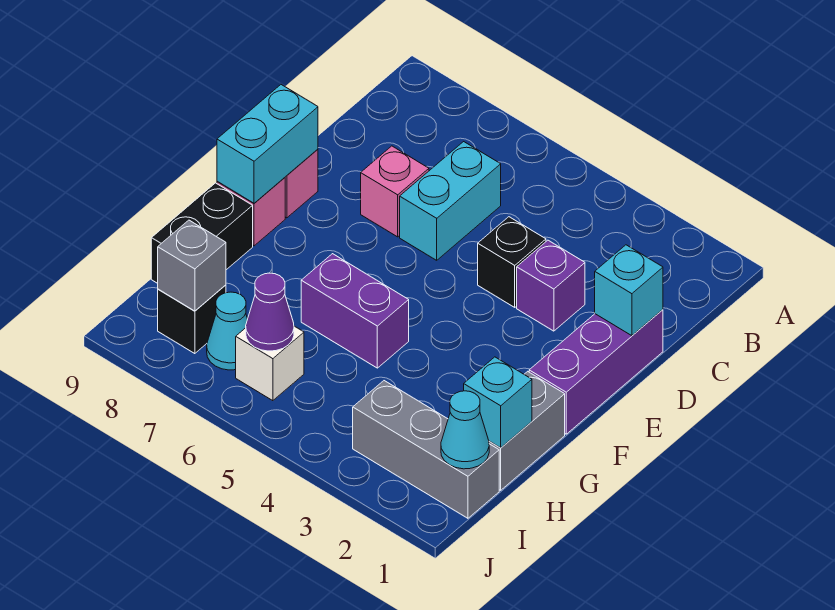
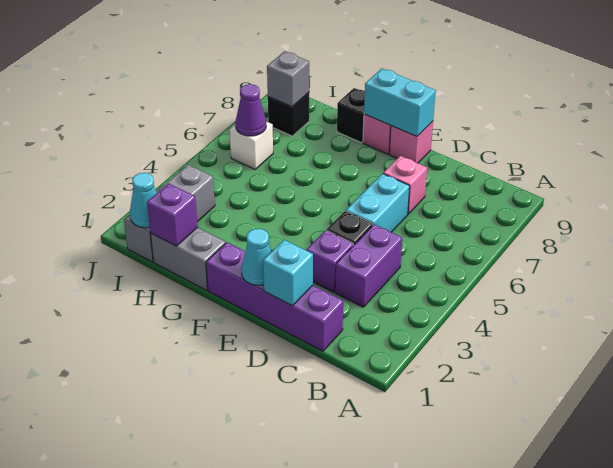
cyan 1x2 brick [400,142,501,260] -> cyan 1x2 brick turned to [346,174,410,232]
purple 1x3 brick [529,310,663,434] -> purple 1x4 brick [206,242,343,351]
purple 1x2 brick [301,254,409,368] -> purple 1x2 brick moved to [335,224,402,307]
black 1x2 brick [151,183,253,283] -> black 1x1 brick [337,88,365,143]
cyan 1x1 brick [464,357,532,448] -> purple 1x1 brick [147,183,198,246]
cyan 1x1 cone [207,292,248,370] -> cyan 1x1 cone moved to [241,229,271,285]

